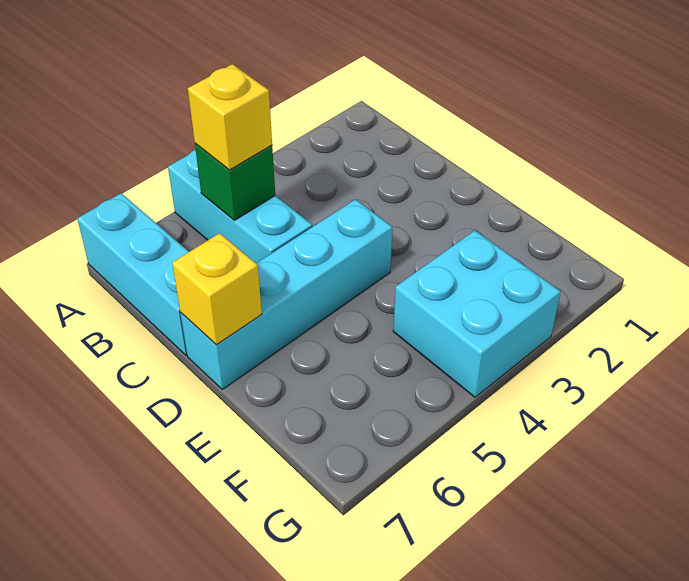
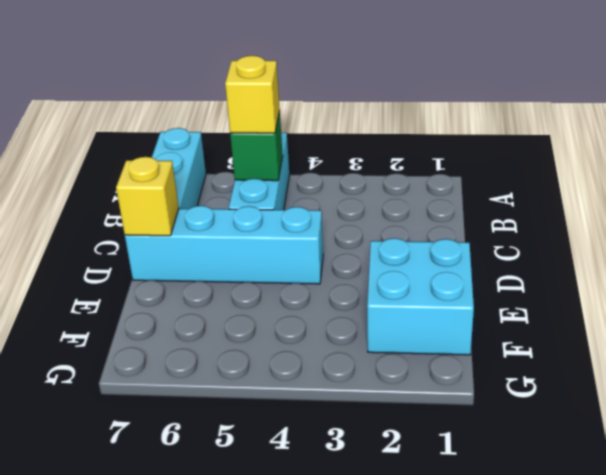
cyan 2x2 brick [393,231,561,397] -> cyan 2x2 brick moved to [367,238,474,355]

